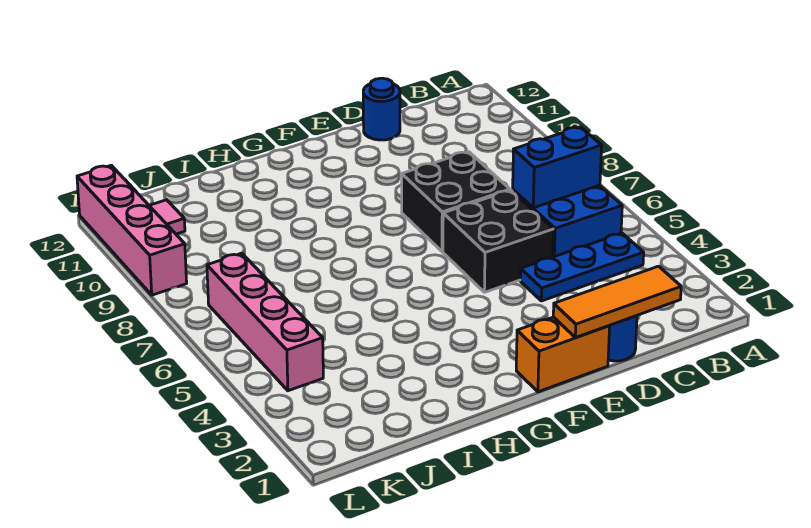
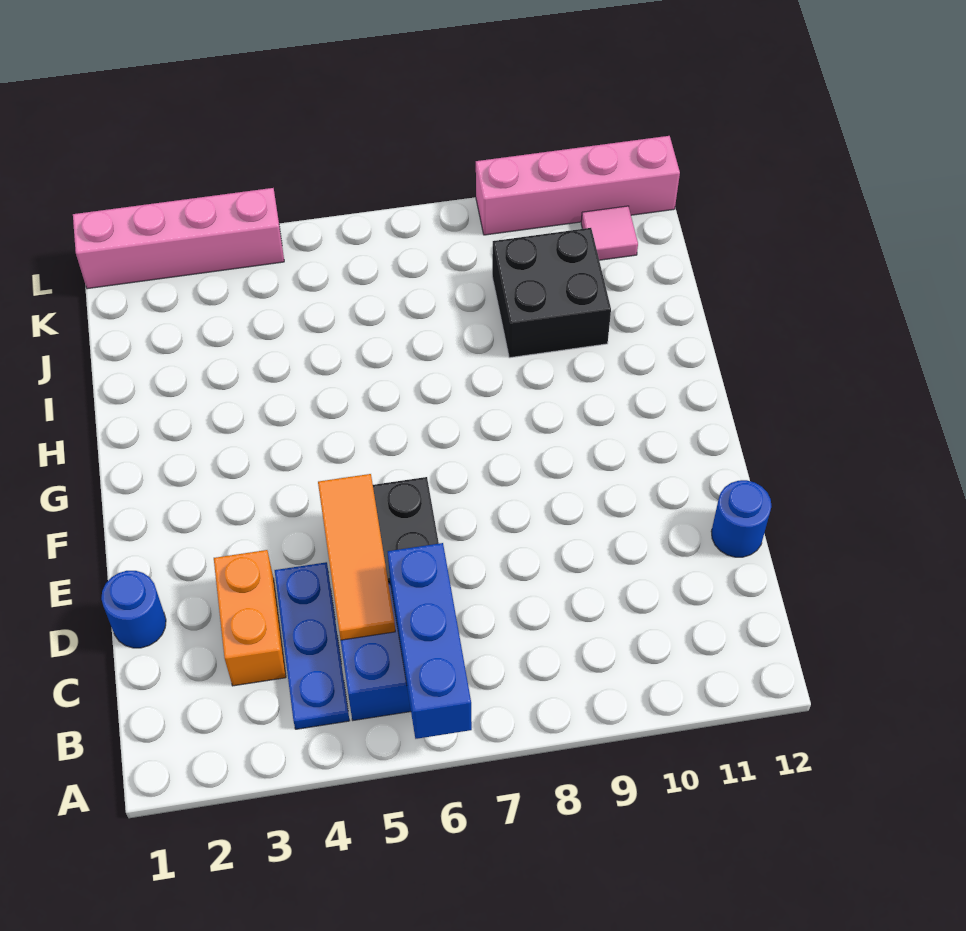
blue 1x2 brick [513,127,602,208] -> blue 1x3 brick [388,543,472,739]
orange 1x3 tile [553,266,681,338] -> orange 1x3 tile moved to [318,474,395,640]
black 2x2 brick [402,152,510,251] -> black 2x2 brick moved to [492,228,611,358]
orange 1x2 brick [516,317,610,392] -> orange 1x2 brick moved to [214,550,286,686]
pink 1x4 brick [207,253,323,391] -> pink 1x4 brick moved to [73,188,284,289]

